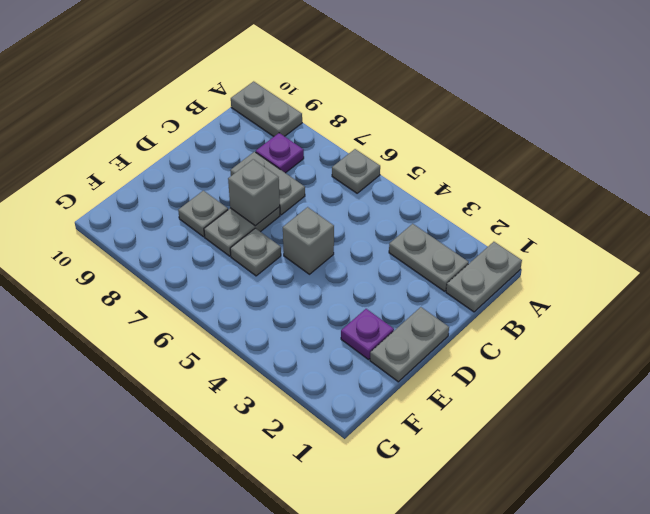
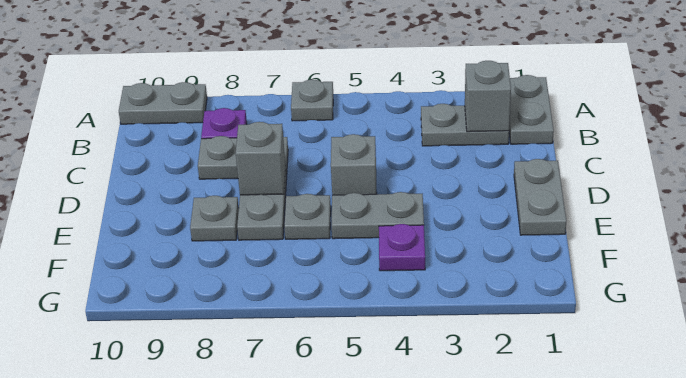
none -> grey 1x1 brick [465,61,511,132]
purple 1x1 plate [341,309,394,360] -> purple 1x1 plate moved to [379,224,425,271]
none -> grey 1x2 plate [332,192,424,239]

